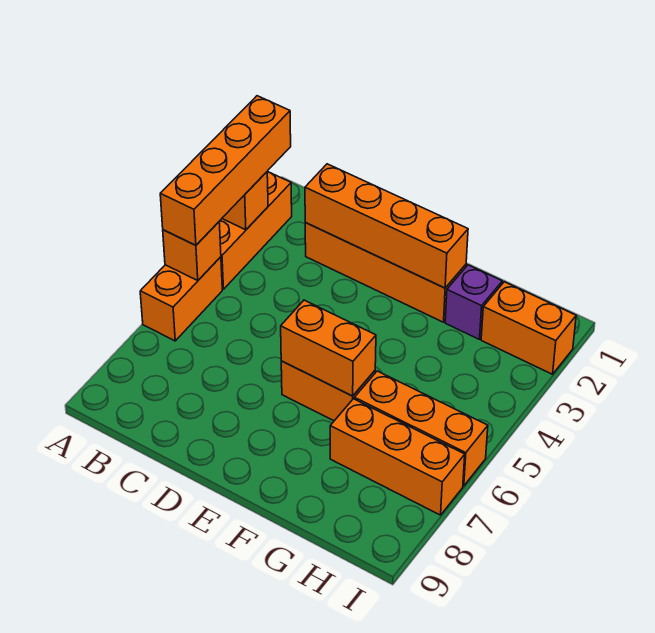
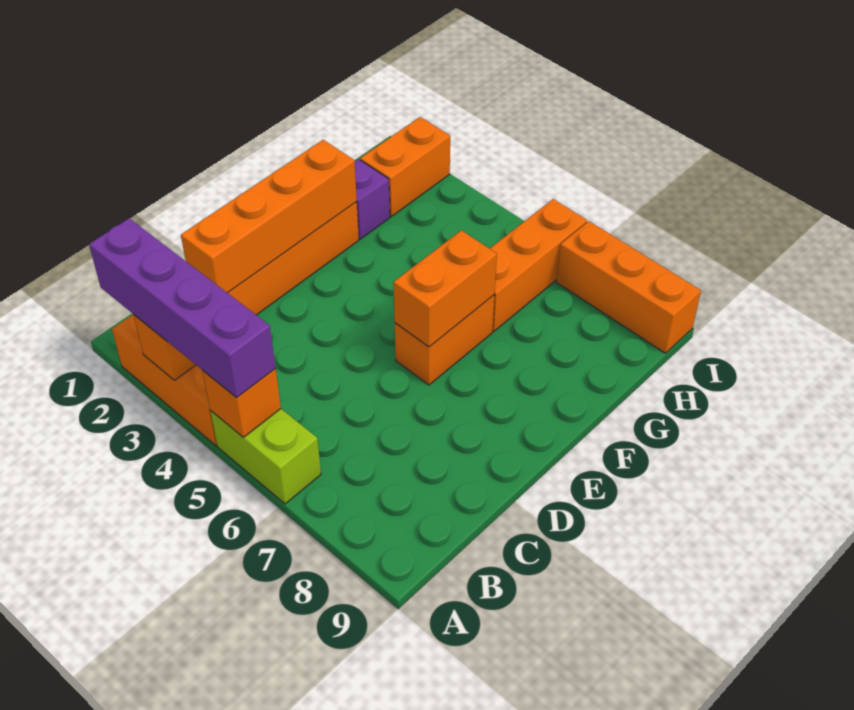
orange 1x4 brick [160,96,291,245] -> purple 1x4 brick [89,218,276,398]
orange 1x2 brick [140,257,222,341] -> lime 1x2 brick [210,409,321,504]
orange 1x3 brick [330,399,465,515] -> orange 1x3 brick turned to [557,221,701,353]

